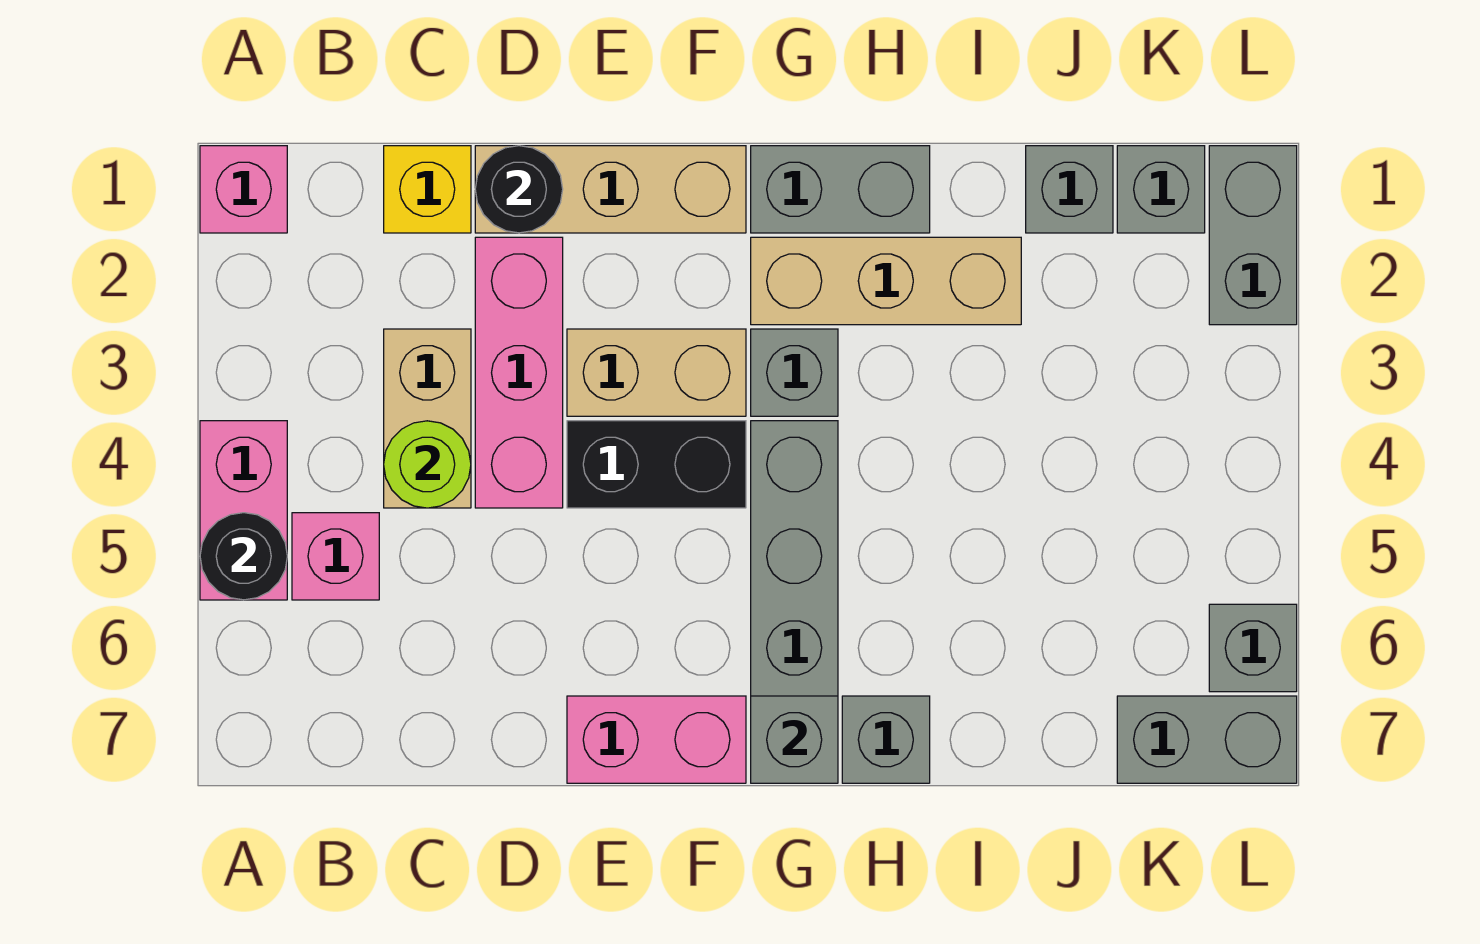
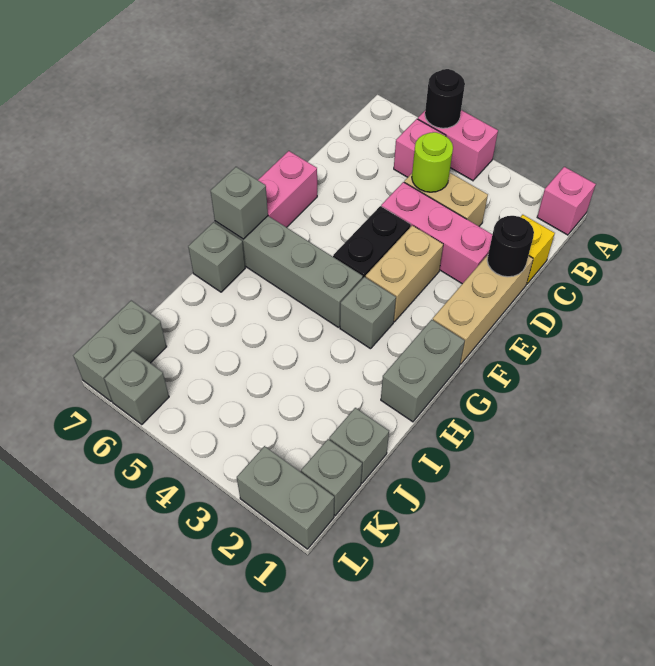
tan 1x3 brick [751,237,1021,325] -> none

